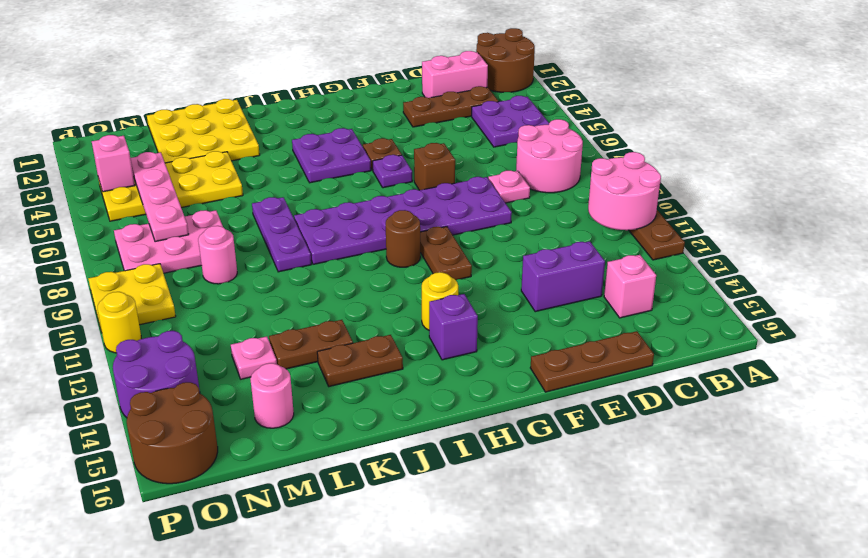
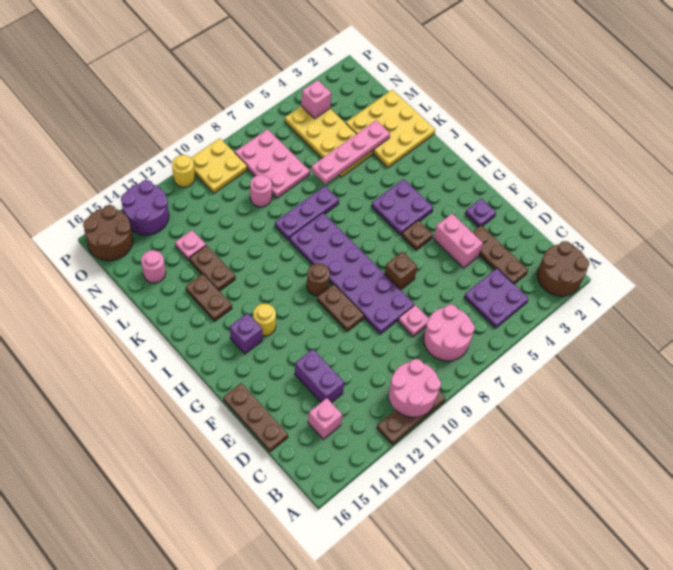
pink 1x2 brick [422,51,488,98] -> pink 1x2 brick moved to [433,214,483,268]
purple 1x1 plate [373,155,412,188] -> purple 1x1 plate moved to [465,199,496,227]
brown 1x2 plate [420,227,472,280] -> brown 1x2 plate turned to [317,284,364,331]
pink 1x4 plate [130,152,189,242] -> pink 1x4 plate moved to [311,120,390,184]

